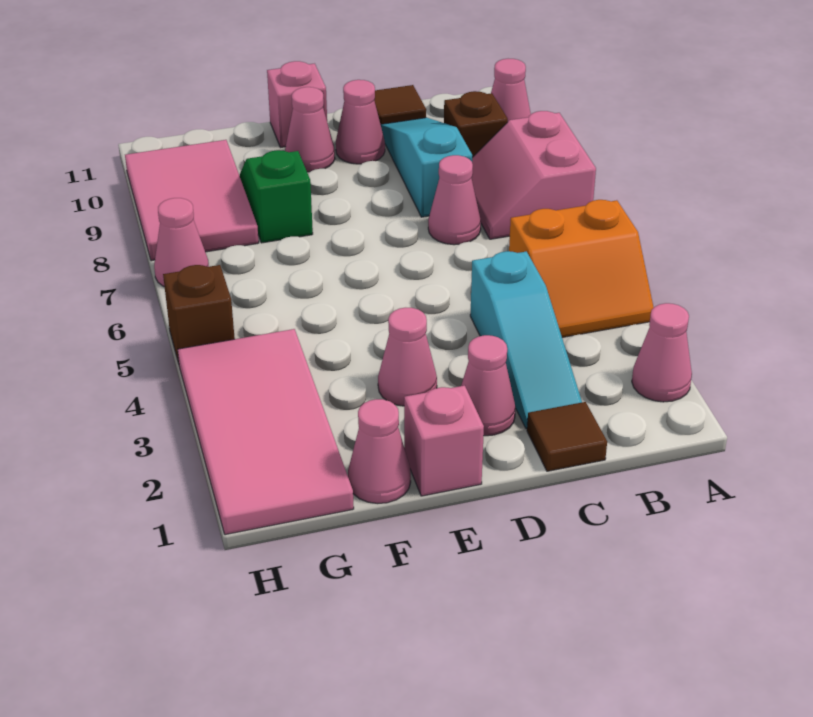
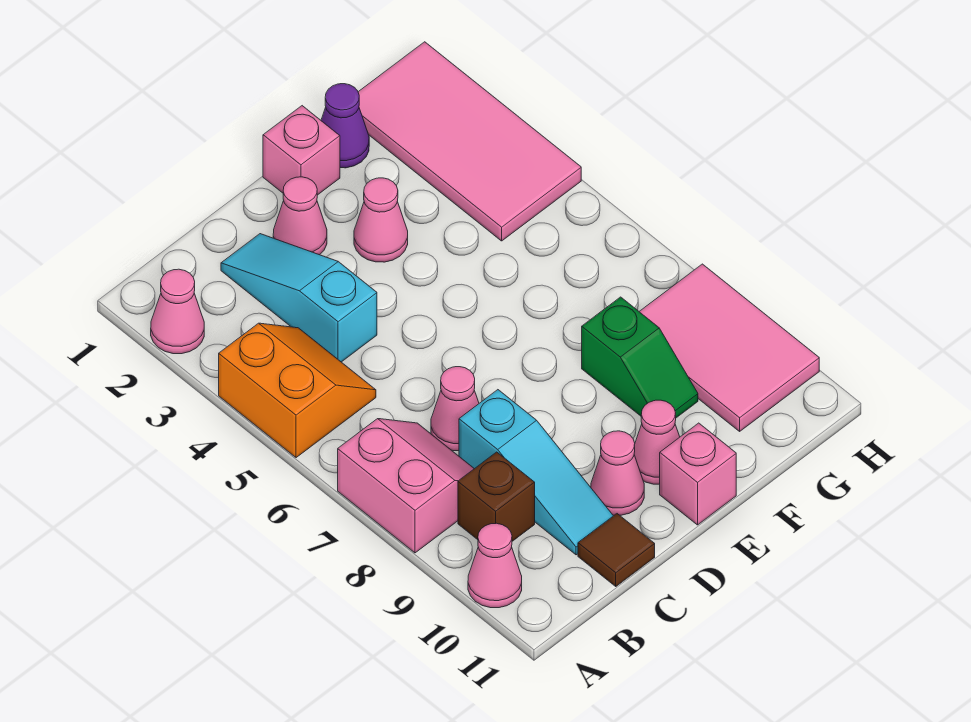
orange 2x2 slope [509,200,654,337] -> orange 2x2 slope turned to [219,323,376,458]
brown 1x1 tile [527,402,607,471] -> none
pink 1x1 cone [348,399,411,504] -> purple 1x1 cone [321,84,369,168]
brown 1x1 brick [163,265,235,363] -> none
pink 1x1 cone [154,198,209,286] -> none

